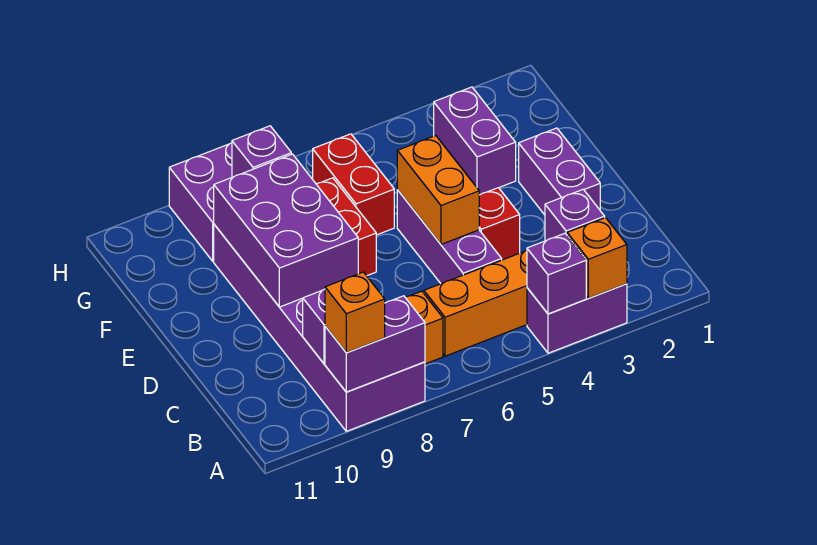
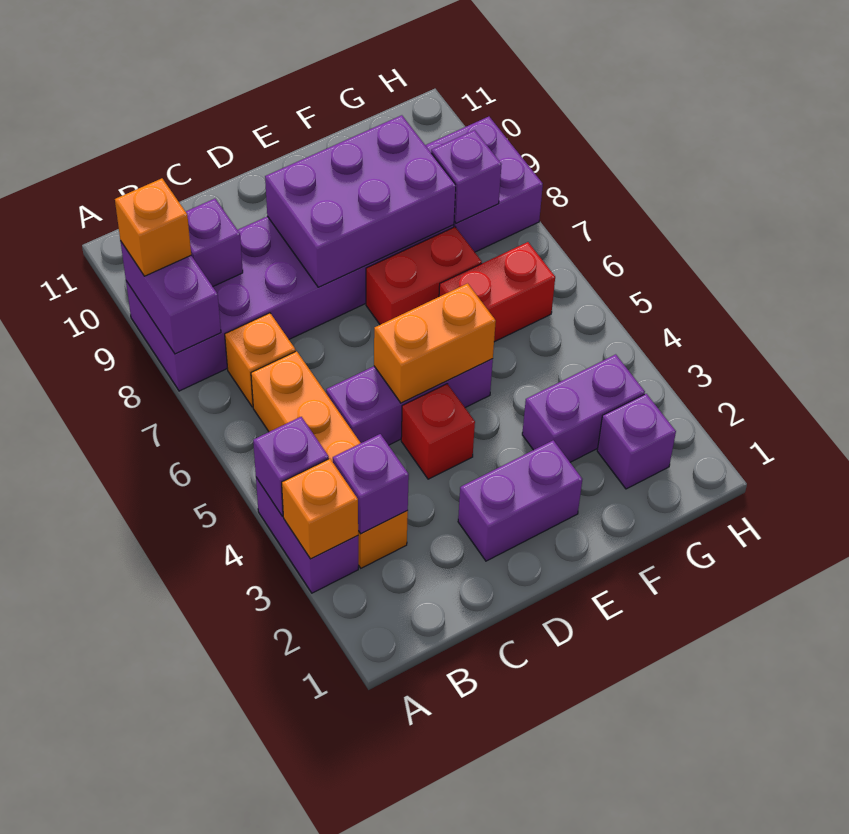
none -> purple 1x1 brick [597,394,676,489]

